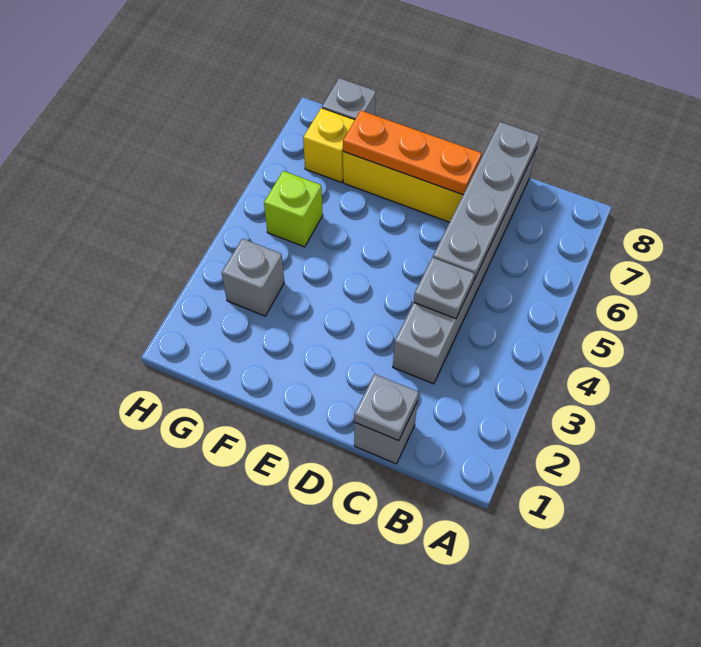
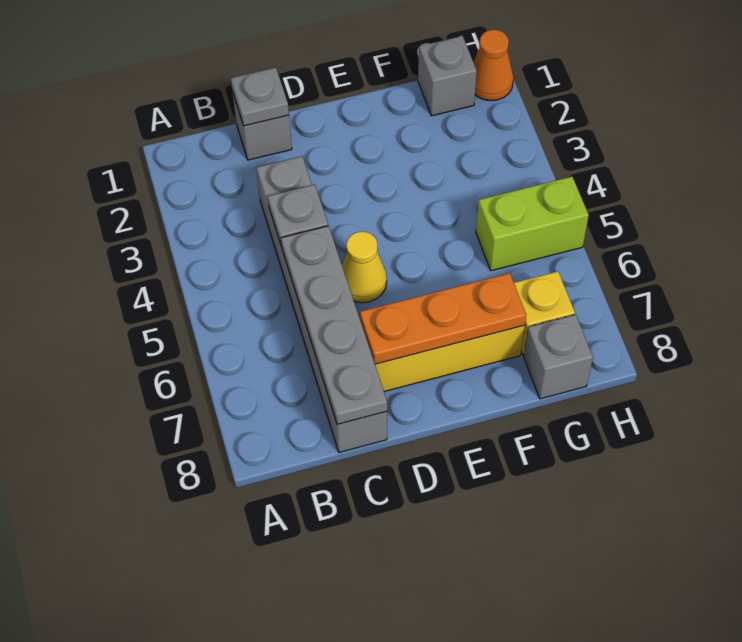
none -> yellow 1x1 cone [342,231,387,303]
grey 1x1 brick [222,239,284,316] -> grey 1x1 brick moved to [418,36,477,116]
lime 1x1 brick [264,171,323,247] -> lime 1x2 brick [476,177,589,271]
none -> orange 1x1 cone [473,30,513,101]

